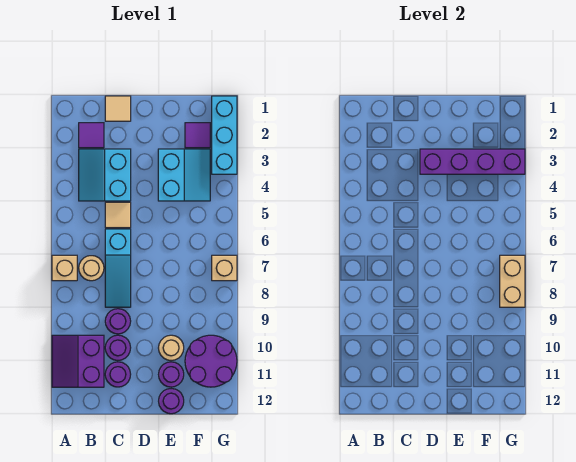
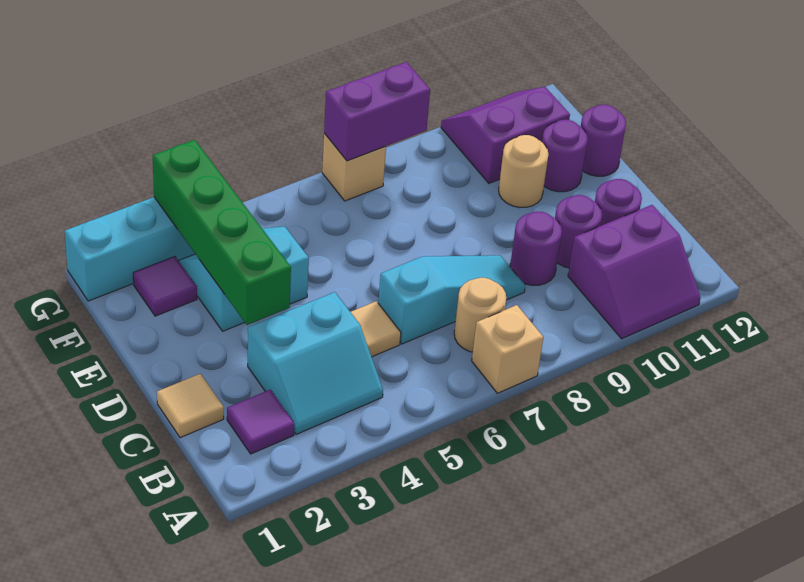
purple 1x4 brick [420,149,525,174] -> green 1x4 brick [153,140,291,325]
purple 2x2 round brick [185,335,237,387] -> purple 2x2 slope [441,87,570,183]
tan 1x2 brick [500,255,525,307] -> purple 1x2 brick [324,62,430,161]

